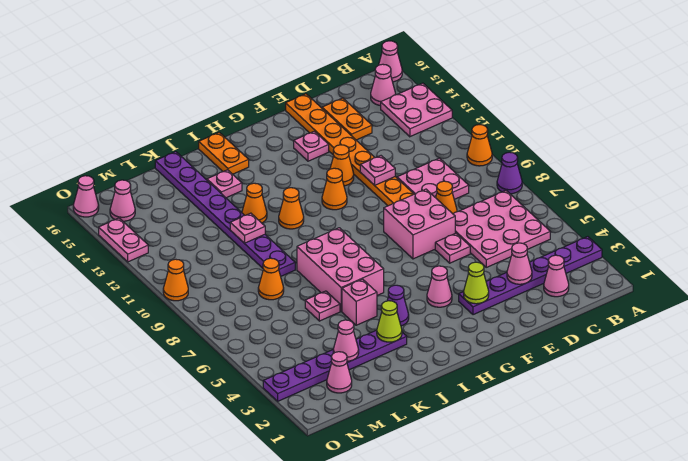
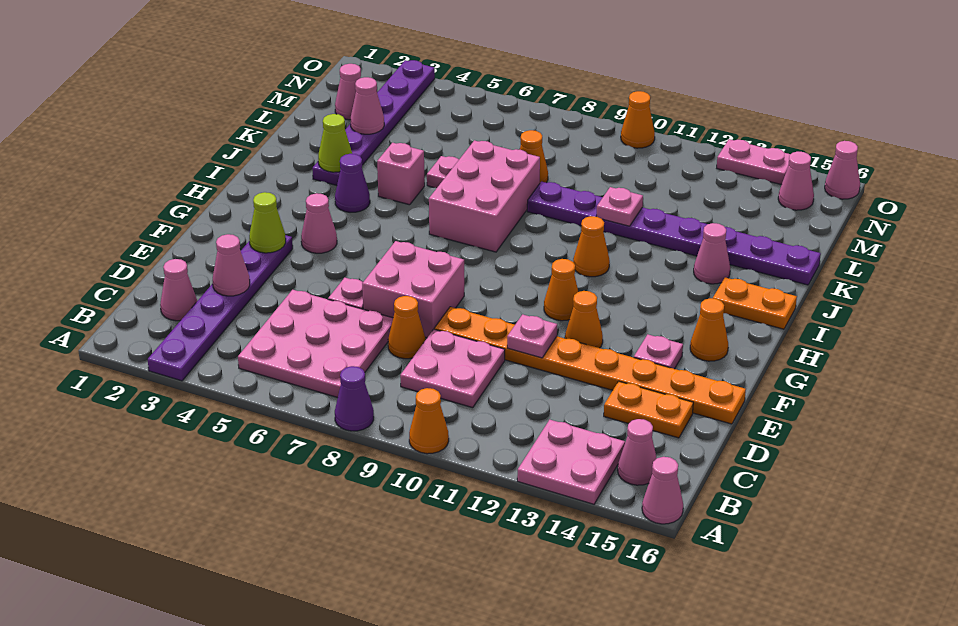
pink 2x3 brick [297,228,384,311] -> pink 2x3 brick turned to [429,140,540,252]
orange 1x1 cone [242,183,267,223] -> orange 1x1 cone moved to [690,298,728,361]
pink 1x1 plate [207,170,242,198] -> pink 1x1 cone [694,223,730,284]

